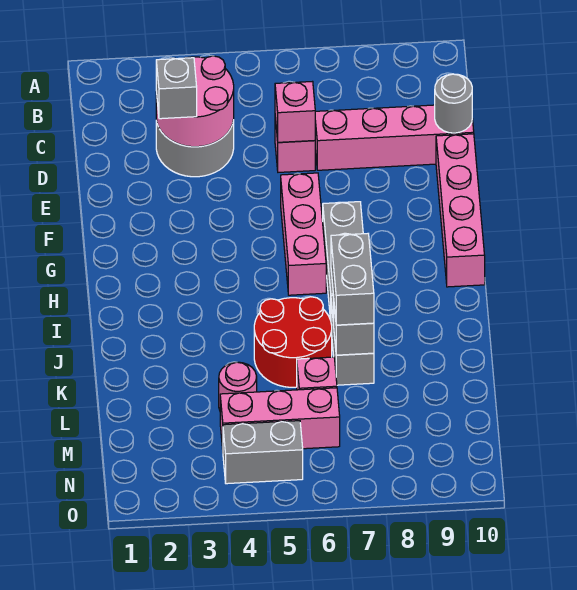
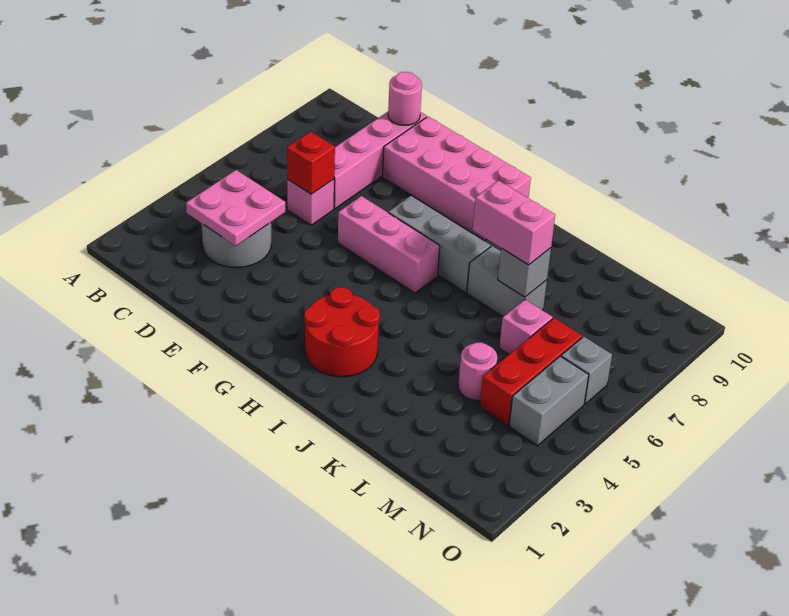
pink 2x2 round brick [156,56,234,147] -> pink 2x2 plate [186,170,285,246]
grey 1x1 brick [156,58,197,119] -> grey 1x1 brick moved to [561,336,612,404]
pink 1x1 brick [275,82,315,142] -> red 1x1 brick [287,132,335,194]
grey 1x1 round brick [435,74,472,133] -> pink 1x1 round brick [388,72,422,125]
pink 1x4 brick [436,134,485,287] -> pink 2x4 brick [383,117,531,240]
red 2x2 round brick [254,297,332,387] -> red 2x2 round brick moved to [304,287,380,377]
grey 1x2 brick [331,234,374,325] -> pink 1x2 brick [473,180,555,265]
pink 1x3 brick [220,388,340,449] -> red 1x3 brick [480,318,582,425]

